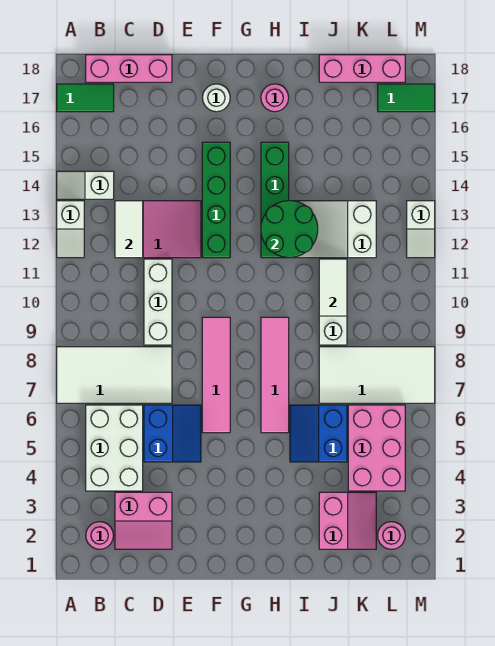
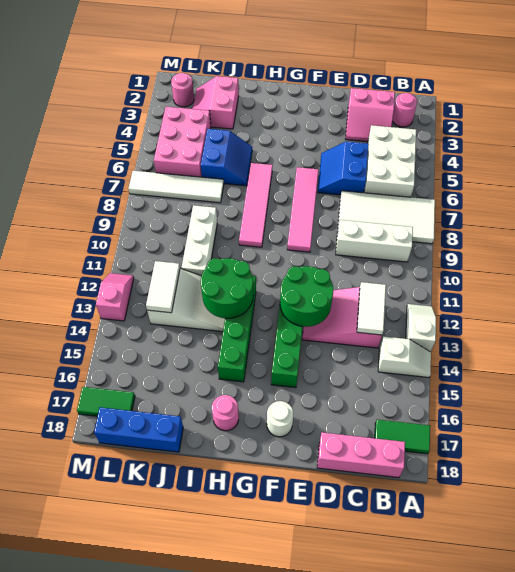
pink 2x2 slope [115,492,172,549] -> pink 2x2 slope turned to [346,88,395,142]
white 1x3 brick [144,259,172,345] -> white 1x3 brick turned to [336,220,413,262]
none -> green 2x2 round brick [280,266,333,327]
white 2x4 tile [319,347,435,403] -> white 1x4 tile [128,171,224,203]
white 1x2 tile [319,259,347,316] -> white 1x2 tile moved to [146,261,180,313]
pink 1x3 brick [319,55,405,82] -> blue 1x3 brick [94,407,183,452]
white 1x2 slope [407,201,435,258] -> pink 1x2 slope [96,273,134,321]

